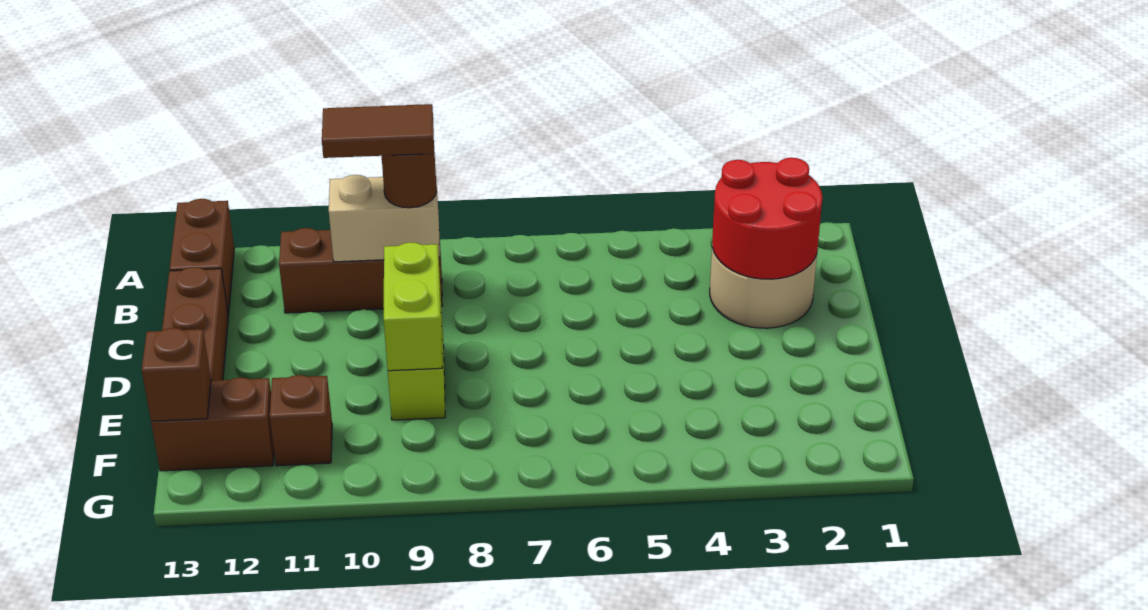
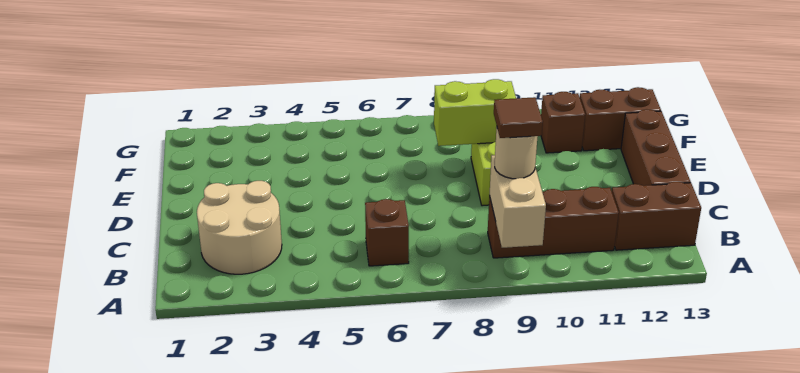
brown 1x2 brick [170,199,234,315] -> brown 1x2 brick turned to [612,182,701,250]
red 2x2 round brick [712,158,822,279] -> none
tan 1x2 brick [329,175,440,262] -> tan 1x2 brick turned to [490,155,546,248]
brown 1x1 round brick [382,152,437,208] -> tan 1x1 round brick [495,127,538,179]
brown 1x2 tile [322,104,434,158] -> brown 1x1 tile [494,97,543,138]
lime 1x2 brick [384,242,442,371] -> lime 1x2 brick turned to [434,79,516,146]
brown 1x1 brick [142,328,211,421] -> brown 1x1 brick moved to [365,199,409,266]

